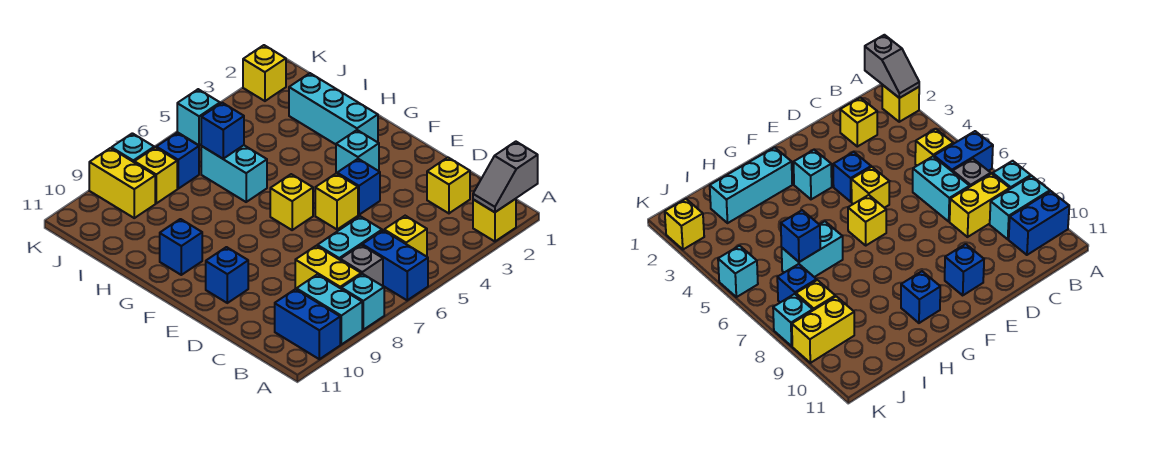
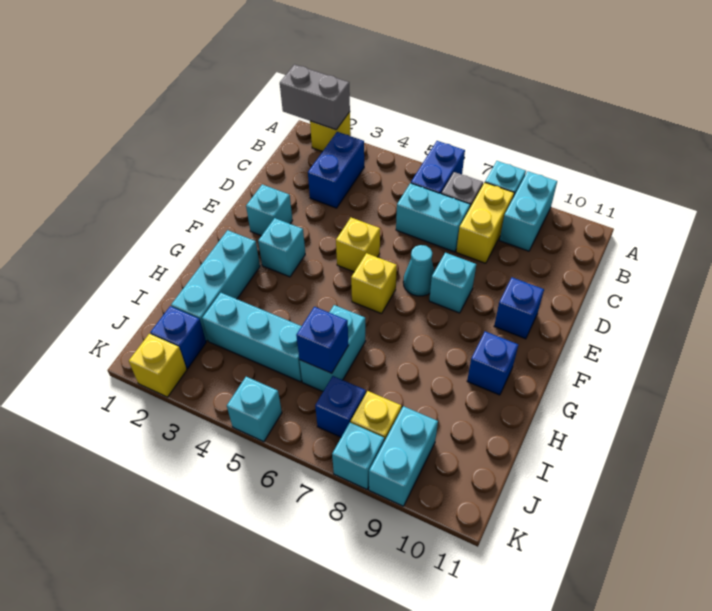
grey 1x2 slope [473,142,538,212] -> grey 1x2 brick [280,65,350,130]
blue 1x2 brick [275,289,340,359] -> blue 1x2 brick moved to [308,132,364,208]
yellow 1x1 brick [384,216,427,257] -> none
yellow 1x1 brick [427,157,470,213] -> none
none -> cyan 1x1 brick [246,184,293,236]
blue 1x1 brick [337,159,380,215] -> blue 1x1 brick moved to [150,306,206,368]
none -> cyan 1x1 cone [403,245,435,296]
none -> cyan 1x1 brick [429,253,476,313]
none -> cyan 1x3 brick [202,293,302,382]
yellow 1x2 brick [89,148,155,218] -> cyan 1x2 brick [369,406,438,506]

